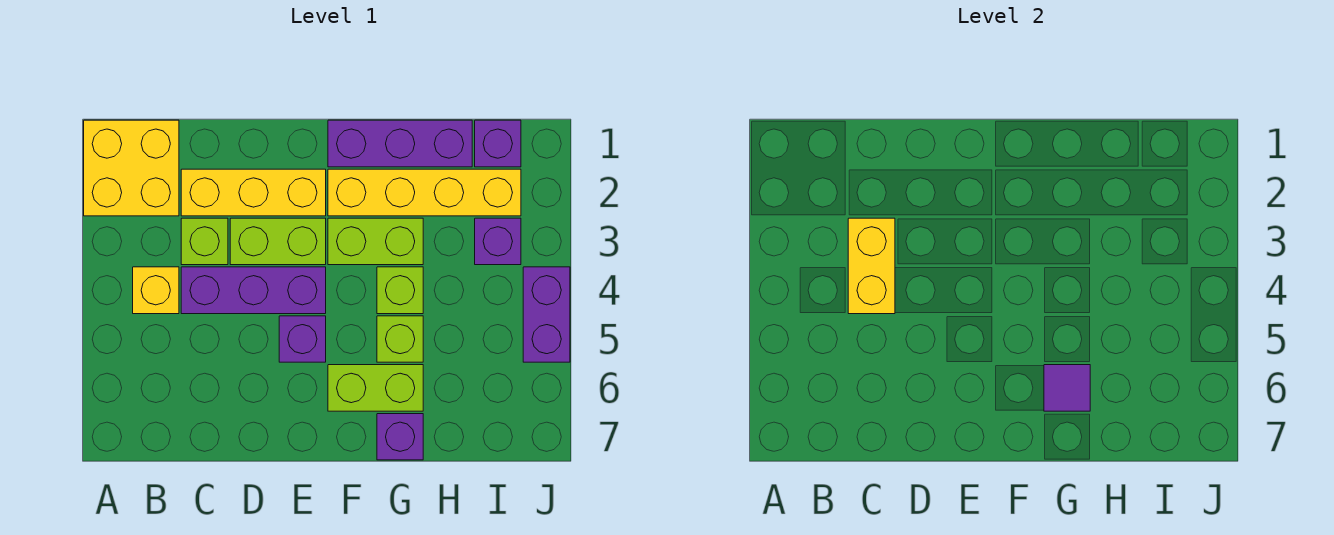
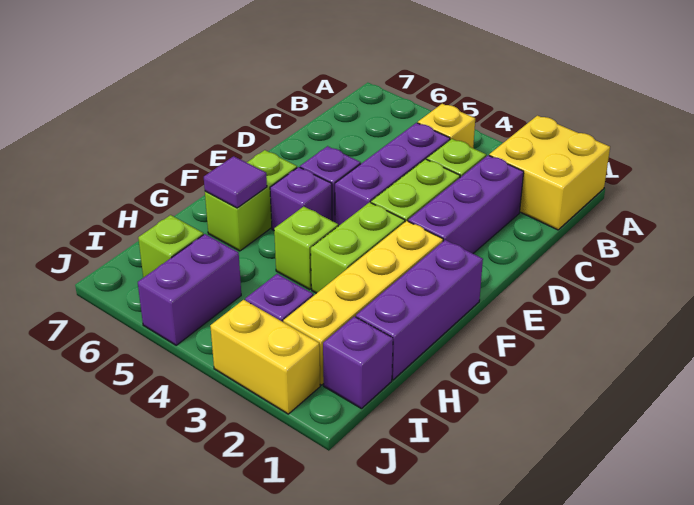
yellow 1x3 brick [181,169,326,216] -> purple 1x3 brick [408,155,524,253]
yellow 1x2 brick [848,218,895,314] -> yellow 1x2 brick moved to [210,300,320,414]
lime 1x1 brick [377,316,423,362] -> lime 1x1 brick moved to [138,215,203,278]
purple 1x1 brick [377,414,423,460] -> purple 1x1 brick moved to [270,167,332,230]
purple 1x2 brick [523,267,570,362] -> purple 1x2 brick turned to [138,234,241,345]

